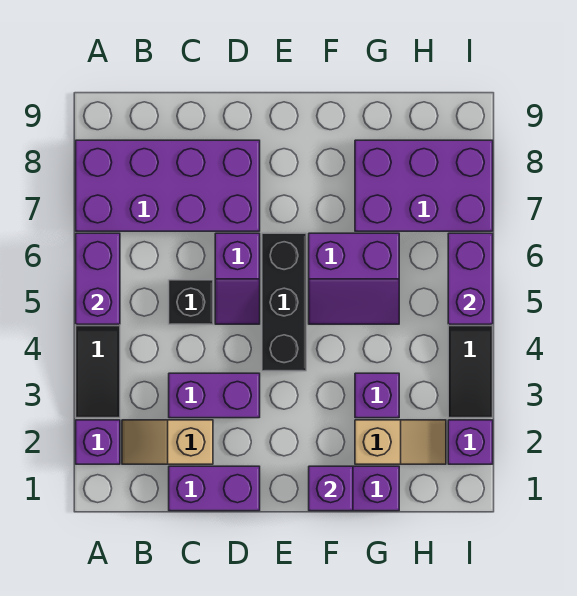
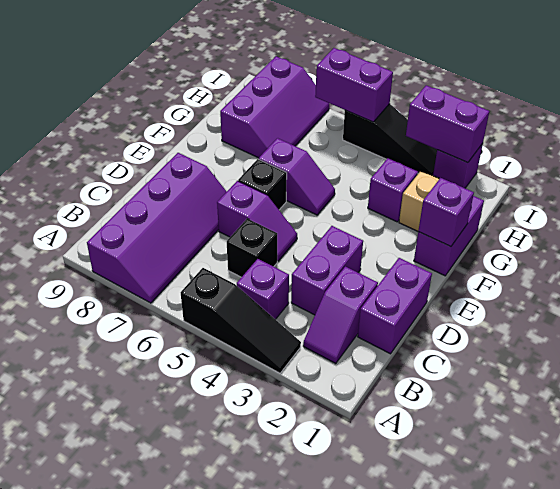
purple 1x1 brick [76,420,120,464] -> purple 1x1 brick moved to [237,259,289,320]
purple 1x2 brick [76,233,120,324] -> purple 1x2 brick moved to [406,85,489,163]
purple 2x4 brick [76,140,260,231] -> purple 2x4 slope [87,153,227,303]
tan 1x2 slope [122,420,213,464] -> purple 1x2 slope [303,267,378,364]
black 1x3 brick [262,233,306,371] -> black 1x1 brick [238,159,287,210]
purple 2x2 slope [309,233,399,324] -> purple 1x2 slope [259,138,335,215]
purple 2x3 brick [355,140,493,231] -> purple 2x3 slope [220,56,329,158]

